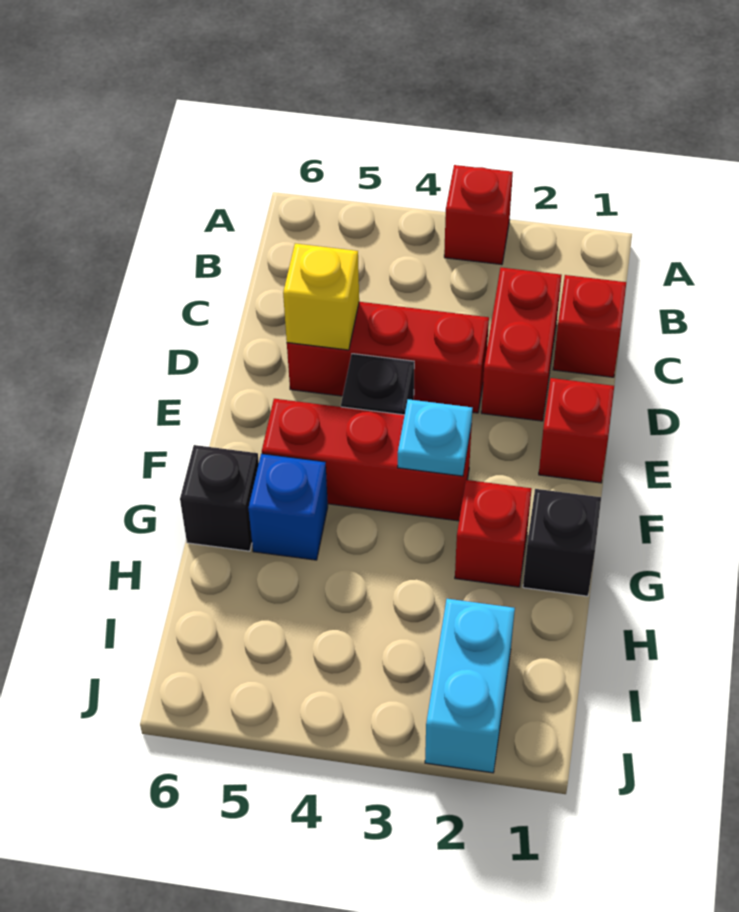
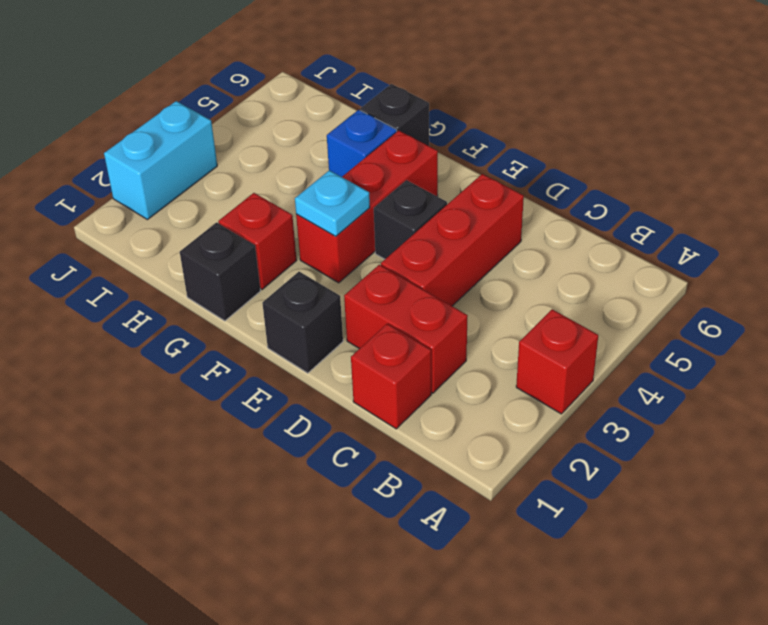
yellow 1x1 brick [283,243,359,350] -> none
red 1x1 brick [539,378,614,483] -> black 1x1 brick [262,272,343,373]
cyan 1x2 brick [425,599,515,773] -> cyan 1x2 brick turned to [104,101,217,220]

